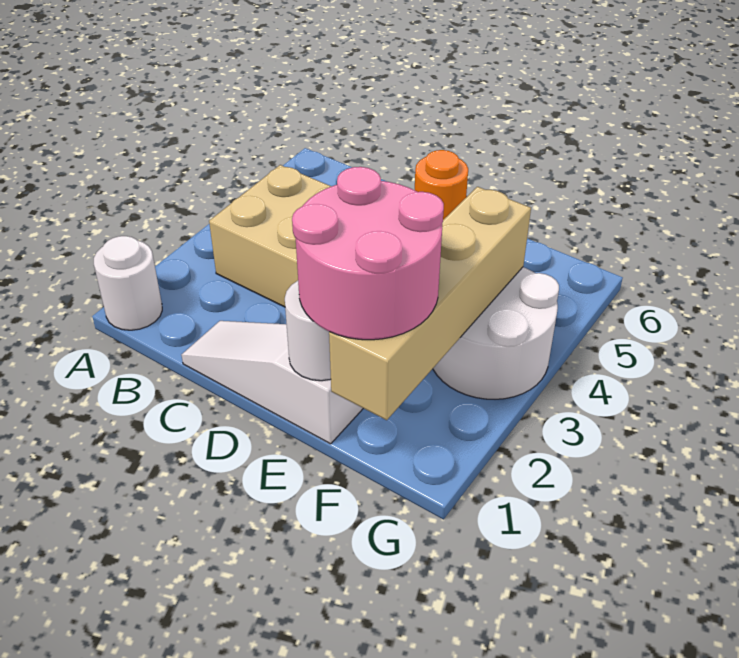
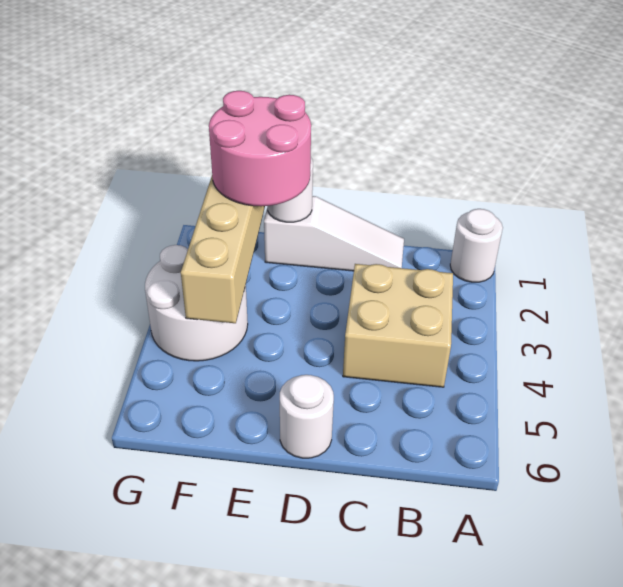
orange 1x1 round brick [415,150,468,220] -> white 1x1 round brick [280,375,334,458]

